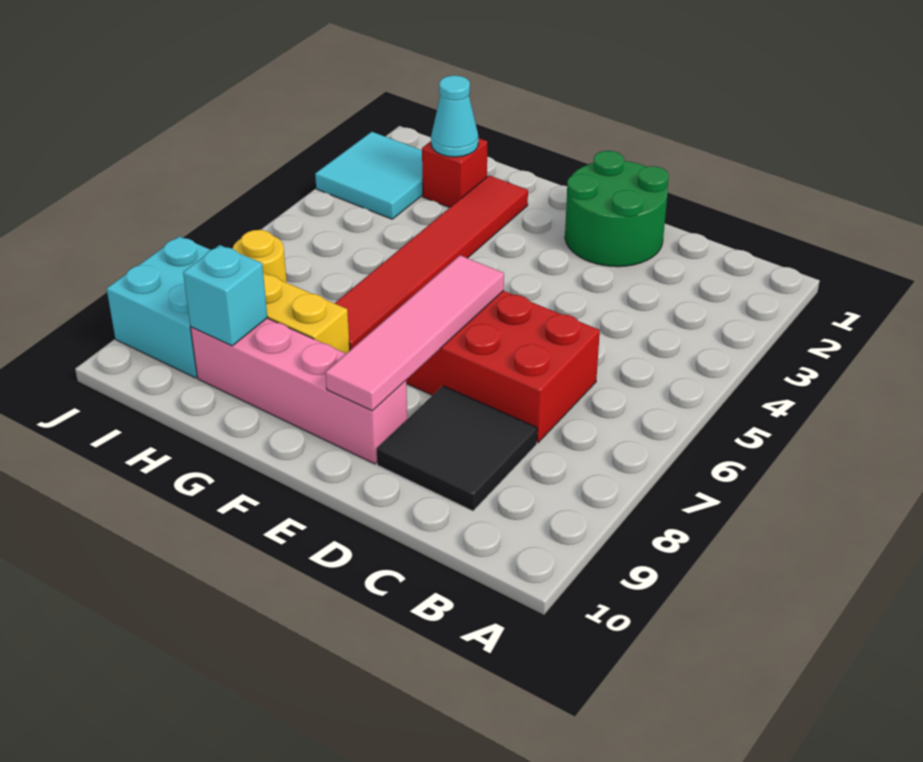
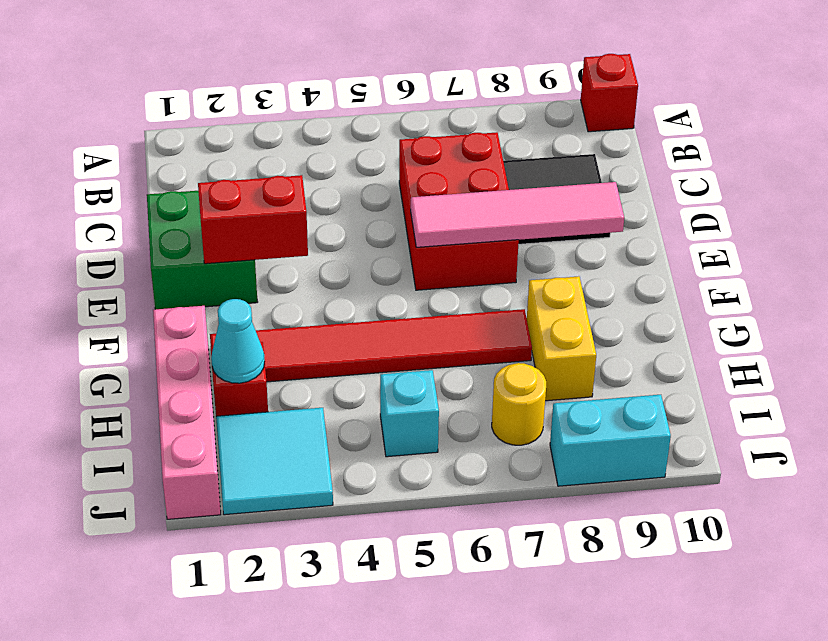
none -> red 1x1 brick [581,54,638,132]
green 2x2 round brick [565,151,669,267] -> green 2x2 brick [147,191,258,309]
none -> red 1x2 brick [198,175,308,264]
pink 1x4 brick [191,318,407,464] -> pink 1x4 brick moved to [153,306,221,519]
cyan 1x1 brick [183,245,267,346] -> cyan 1x1 brick moved to [380,370,439,457]
cyan 2x2 brick [107,236,210,378] -> cyan 1x2 brick [550,395,671,486]

